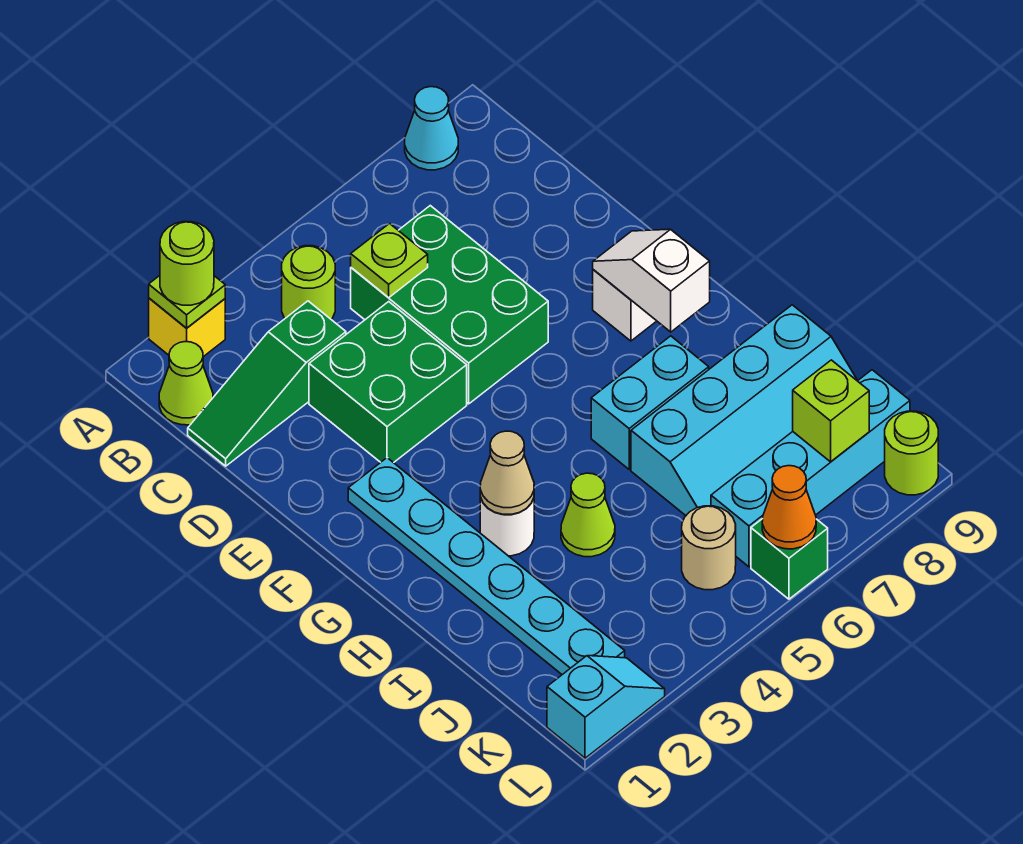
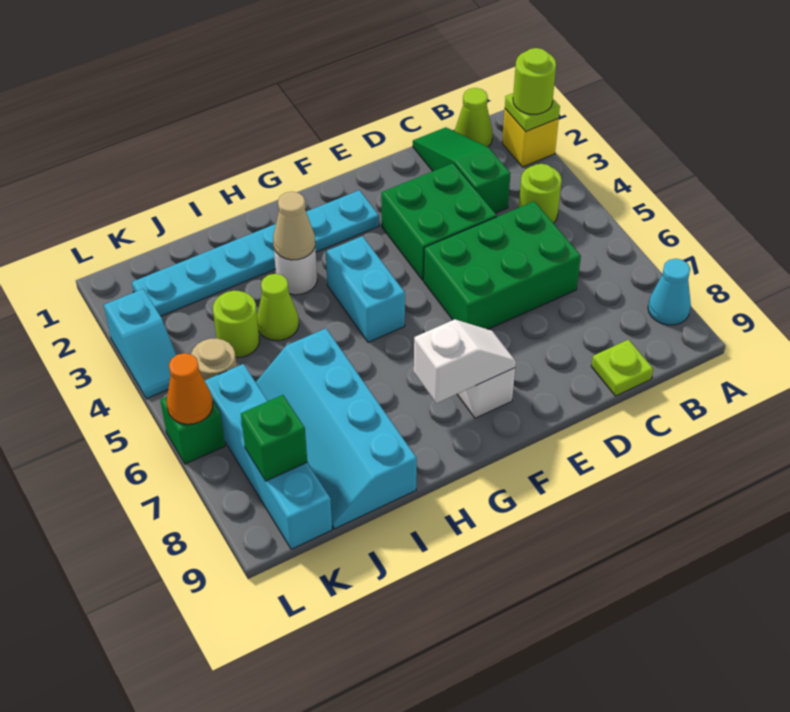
lime 1x1 plate [351,224,428,298] -> lime 1x1 plate moved to [591,340,653,396]
cyan 1x2 brick [591,336,709,469] -> cyan 1x2 brick moved to [326,236,405,342]
lime 1x1 brick [793,360,869,462] -> green 1x1 brick [241,395,307,481]
cyan 1x2 slope [547,656,665,758] -> cyan 1x2 slope moved to [104,289,176,399]
lime 1x1 round brick [885,411,938,495] -> lime 1x1 round brick moved to [213,290,259,357]

